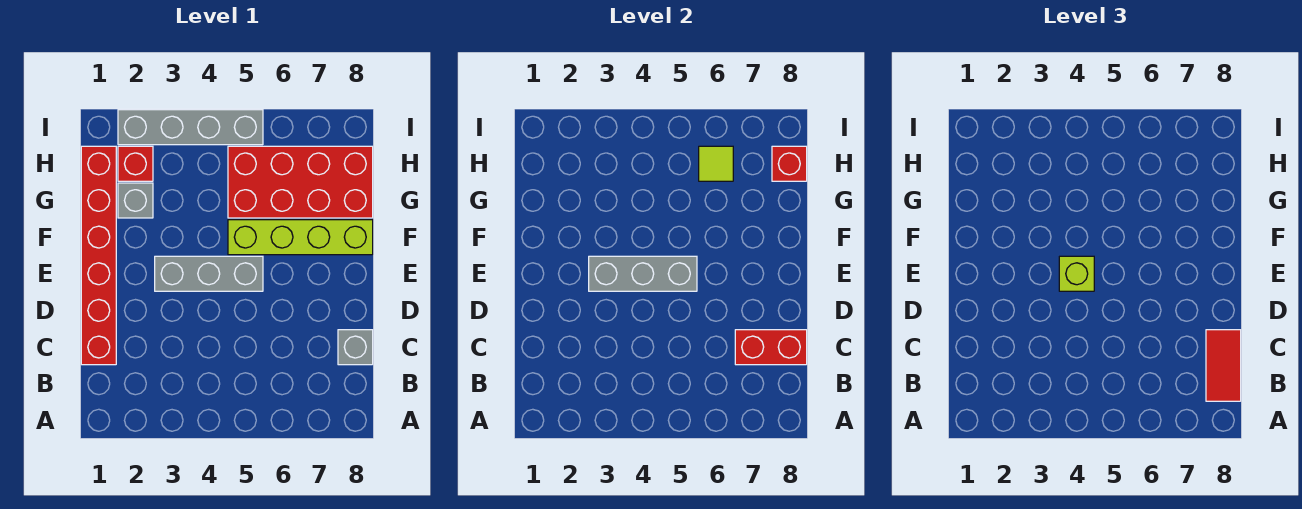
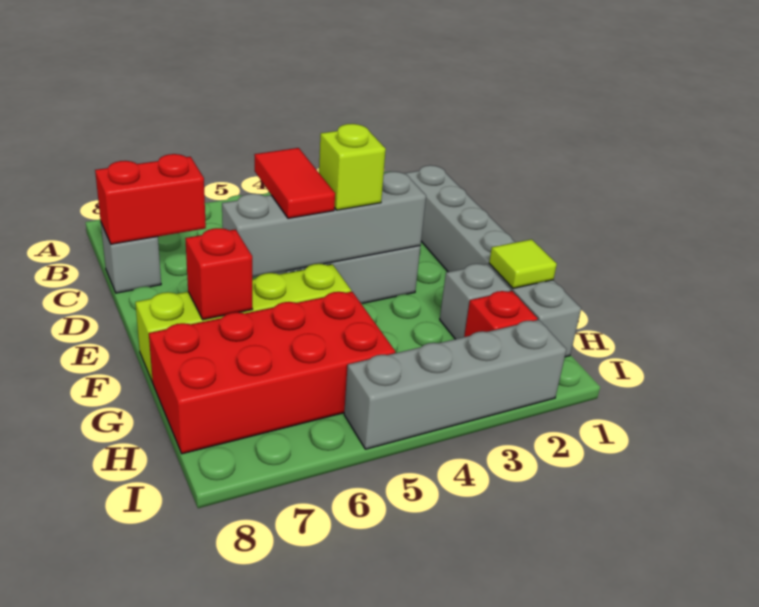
red 1x2 tile [1206,330,1241,401] -> red 1x2 tile moved to [254,148,335,218]
red 1x6 brick [81,146,116,365] -> grey 1x6 brick [404,165,581,357]
grey 1x3 brick [589,256,697,291] -> grey 1x4 brick [222,172,426,277]
lime 1x1 tile [699,146,733,181] -> lime 1x1 tile moved to [489,239,557,288]
red 1x1 brick [772,146,807,181] -> red 1x1 brick moved to [185,228,253,320]

